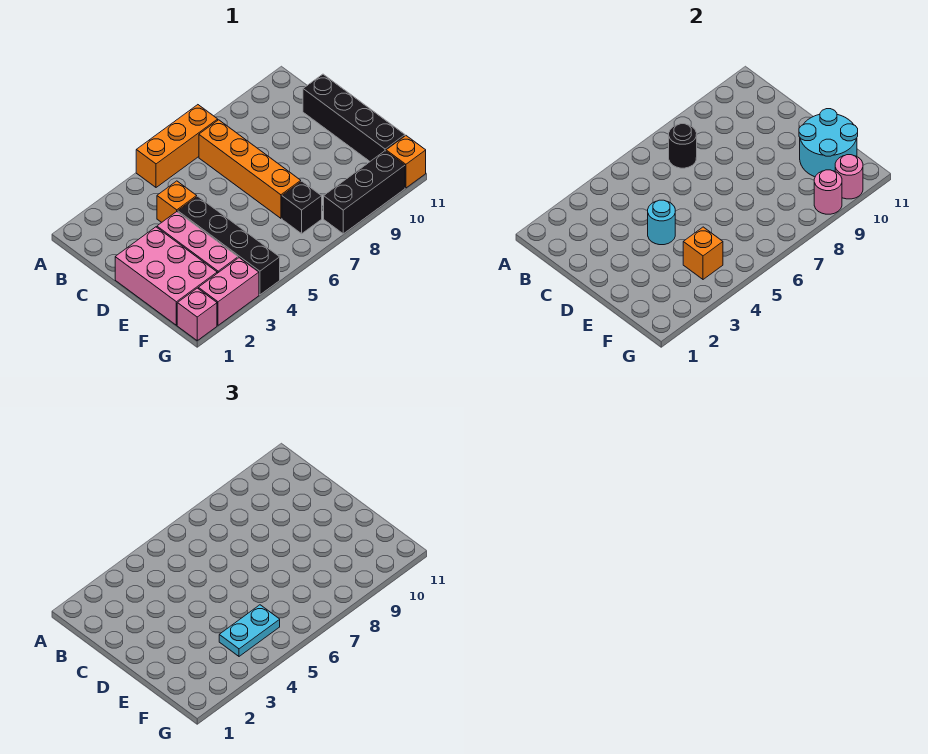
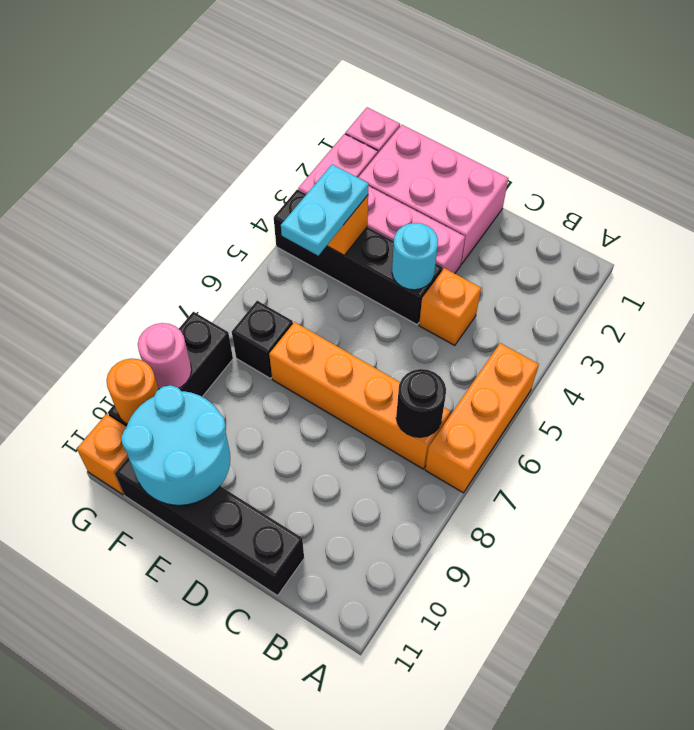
pink 1x1 round brick [835,155,863,199] -> orange 1x1 round brick [106,358,159,424]

